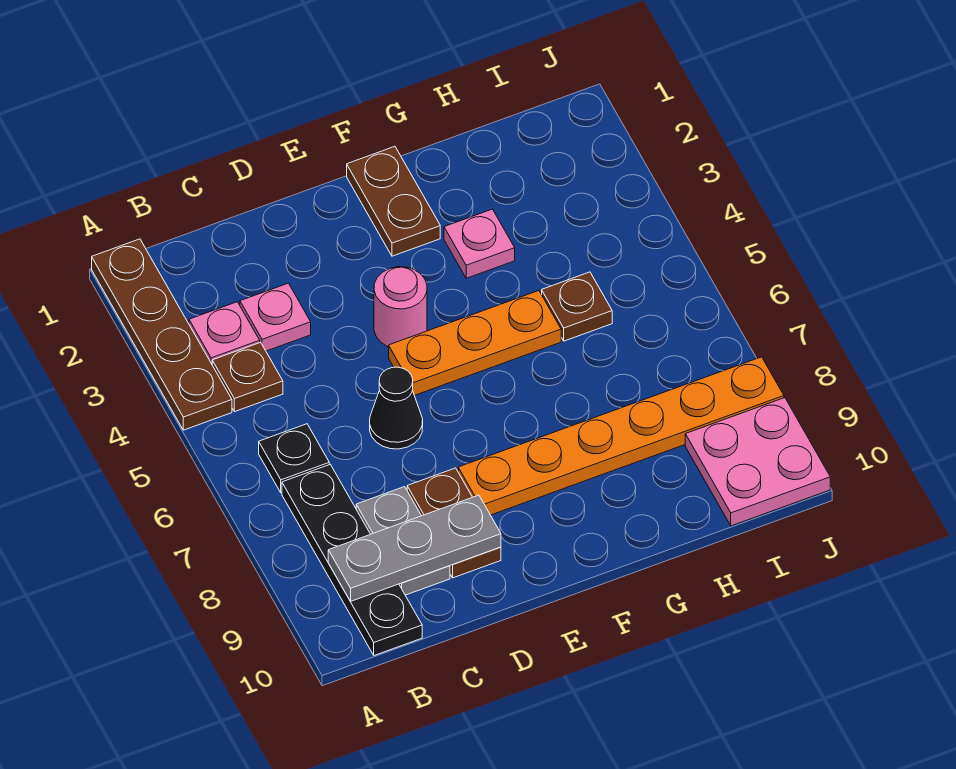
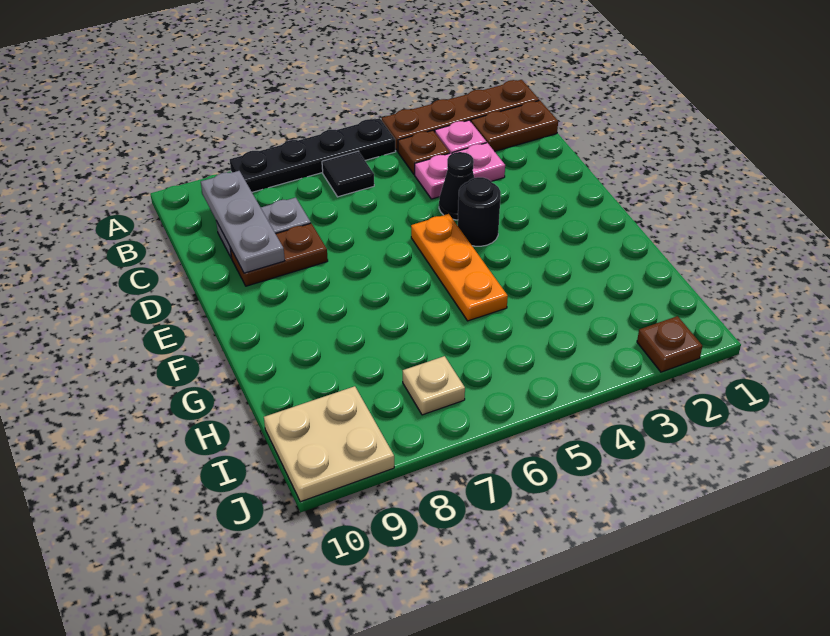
black 1x1 plate [259,424,329,493] -> black 1x1 tile [322,151,374,197]
black 1x4 plate [282,465,422,656] -> black 1x4 plate moved to [230,118,396,192]
black 1x1 cone [370,367,423,449] -> black 1x1 cone moved to [439,152,474,220]
pink 1x1 round brick [374,267,427,347] -> black 1x1 round brick [458,177,501,246]
orange 1x6 plate [458,357,784,515] -> none
brown 1x2 plate [347,146,440,256] -> brown 1x2 plate moved to [471,101,558,151]
pink 1x1 plate [444,209,515,278] -> pink 1x1 plate moved to [415,153,451,199]
brown 1x1 plate [542,272,612,341] -> brown 1x1 plate moved to [637,316,702,372]
none -> tan 1x1 plate [403,356,465,415]
pink 2x2 plate [685,398,830,526] -> tan 2x2 plate [264,386,394,502]

